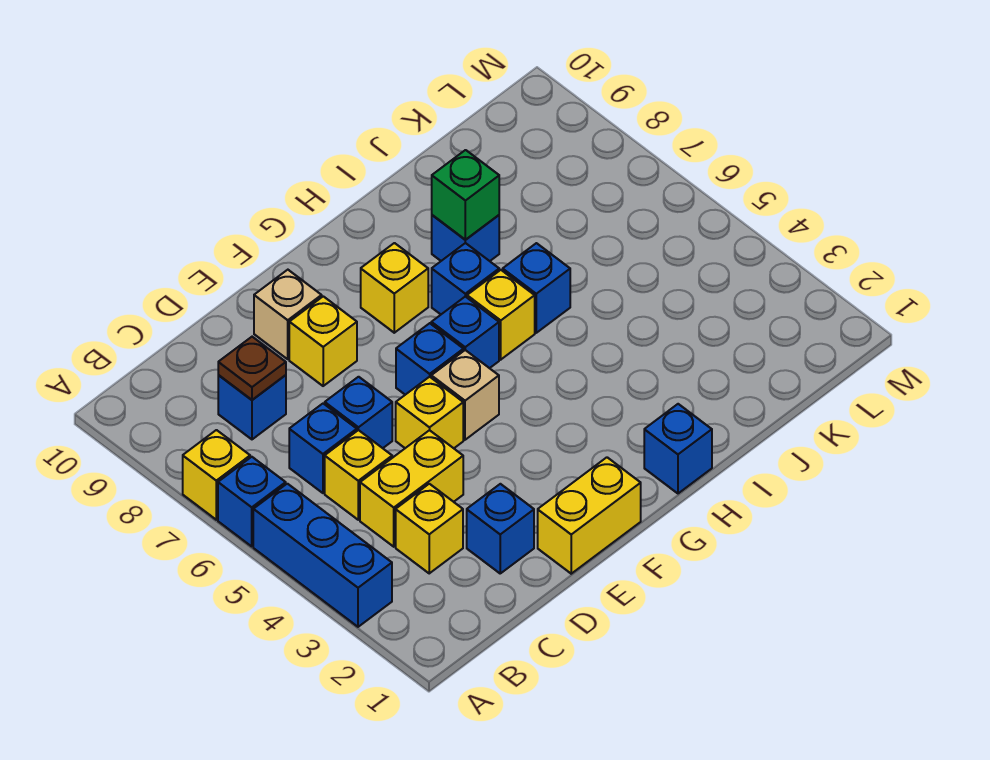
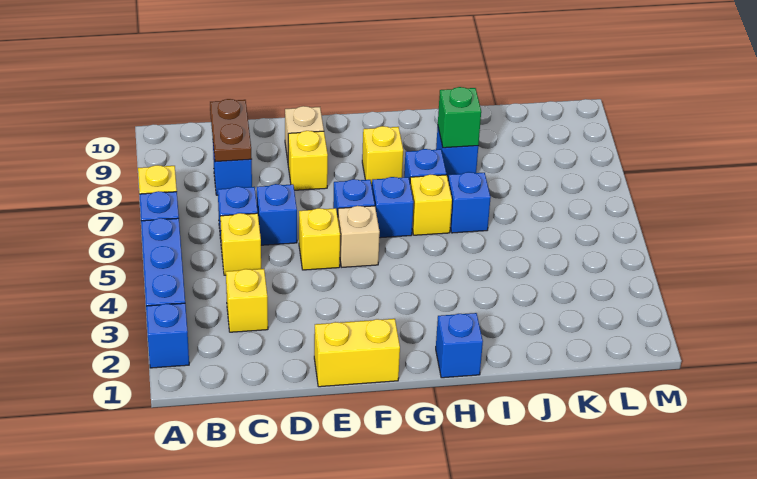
yellow 1x2 brick [360,430,463,547] -> none
brown 1x1 plate [218,337,286,400] -> brown 1x2 plate [210,99,252,162]
blue 1x1 brick [467,484,534,573] -> blue 1x1 brick moved to [146,303,189,368]

